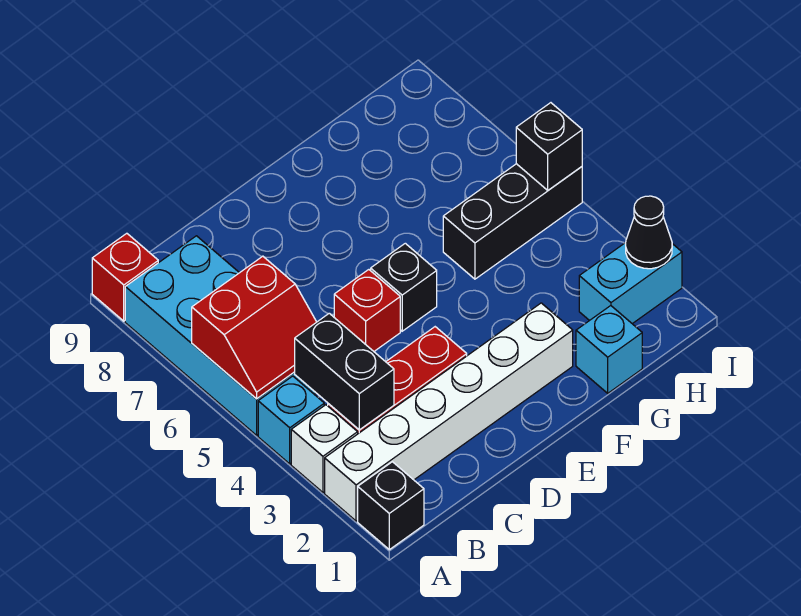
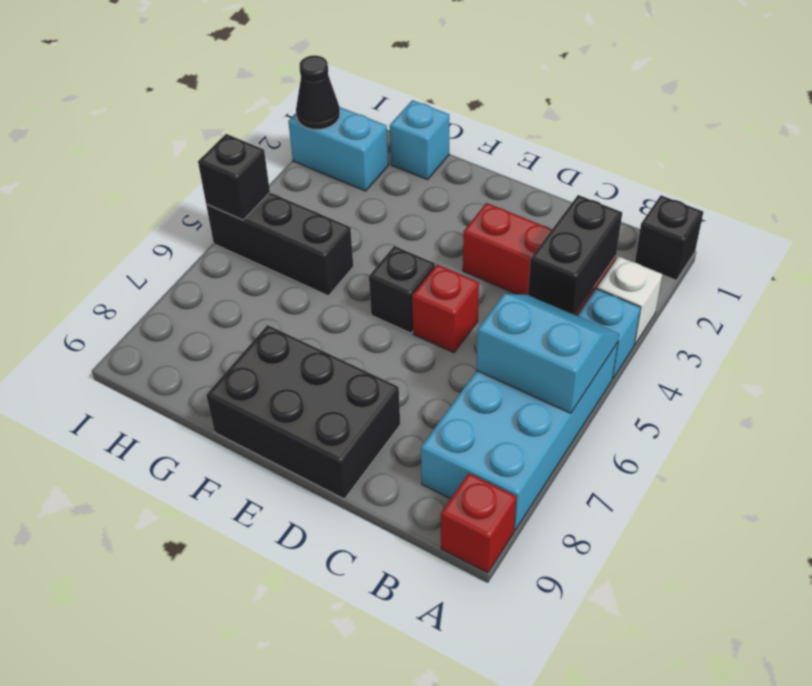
white 1x6 brick [325,303,573,521] -> none
red 2x2 slope [192,256,316,399] -> cyan 2x2 slope [476,294,619,413]
none -> black 2x3 brick [206,325,400,499]

